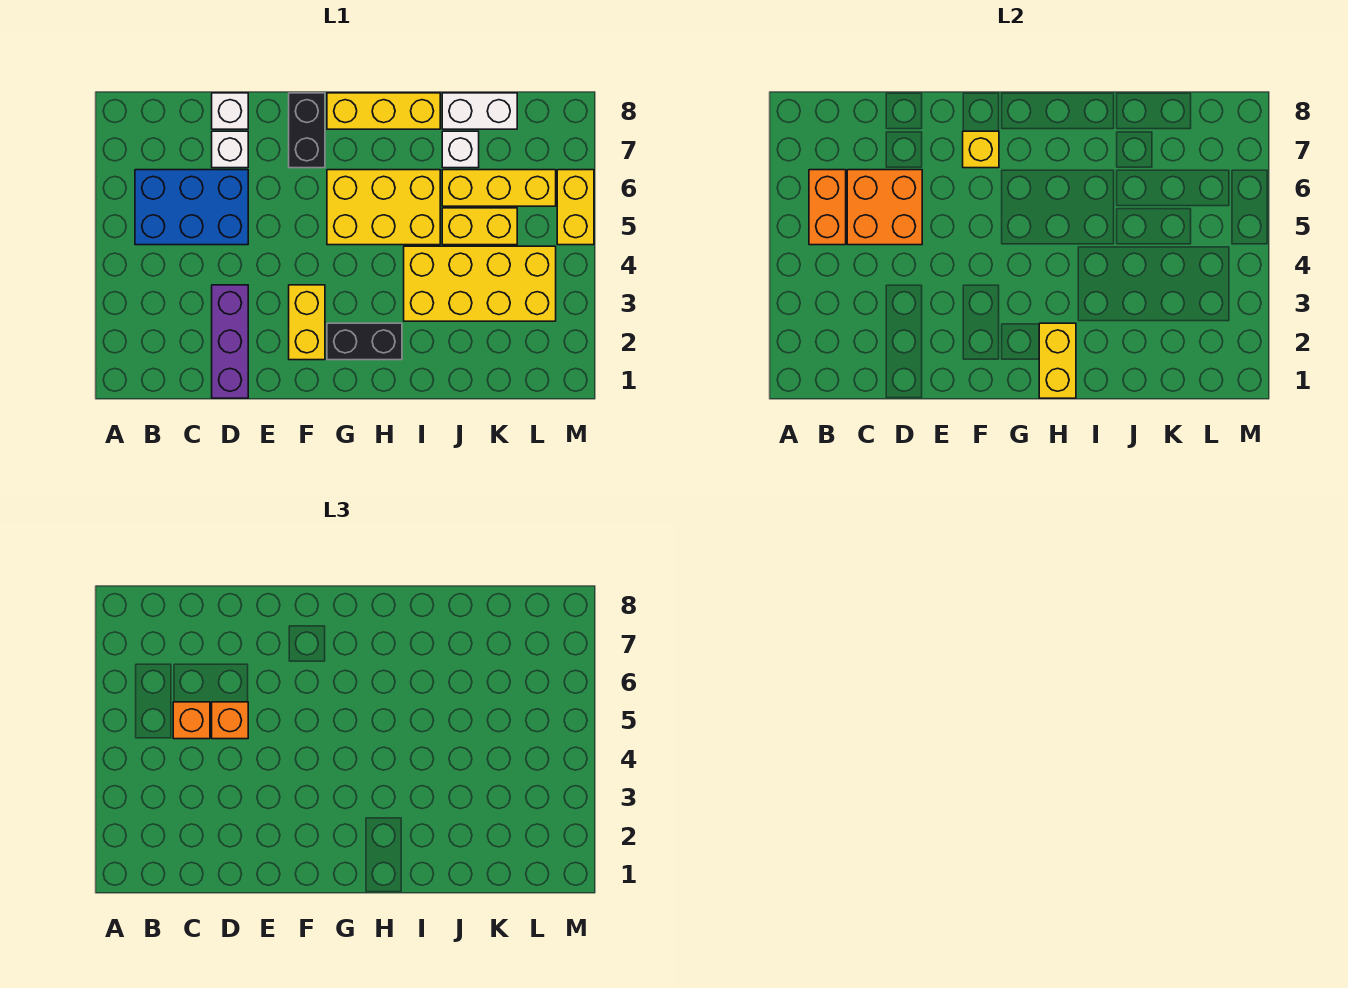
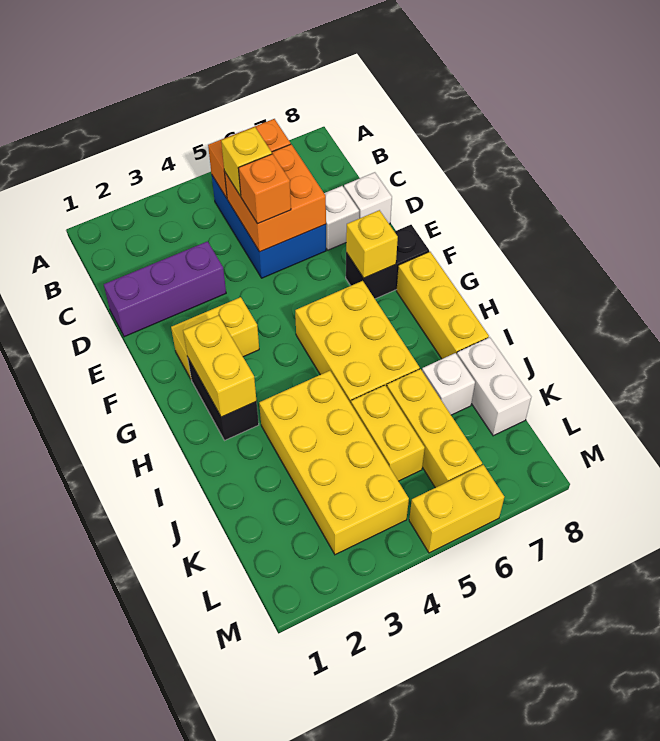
orange 1x1 brick [173,702,210,739] -> yellow 1x1 brick [221,127,272,196]
yellow 1x2 brick [1039,323,1076,398] -> yellow 1x2 brick turned to [183,315,256,417]

